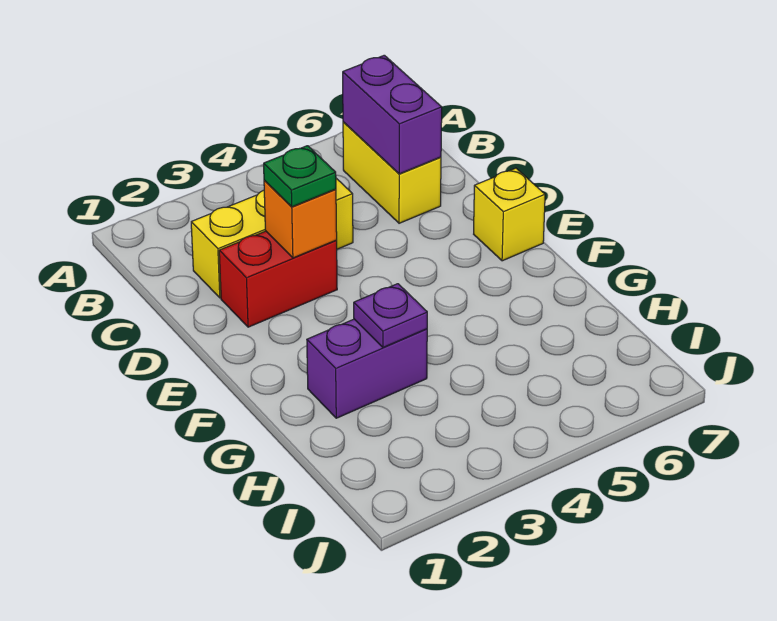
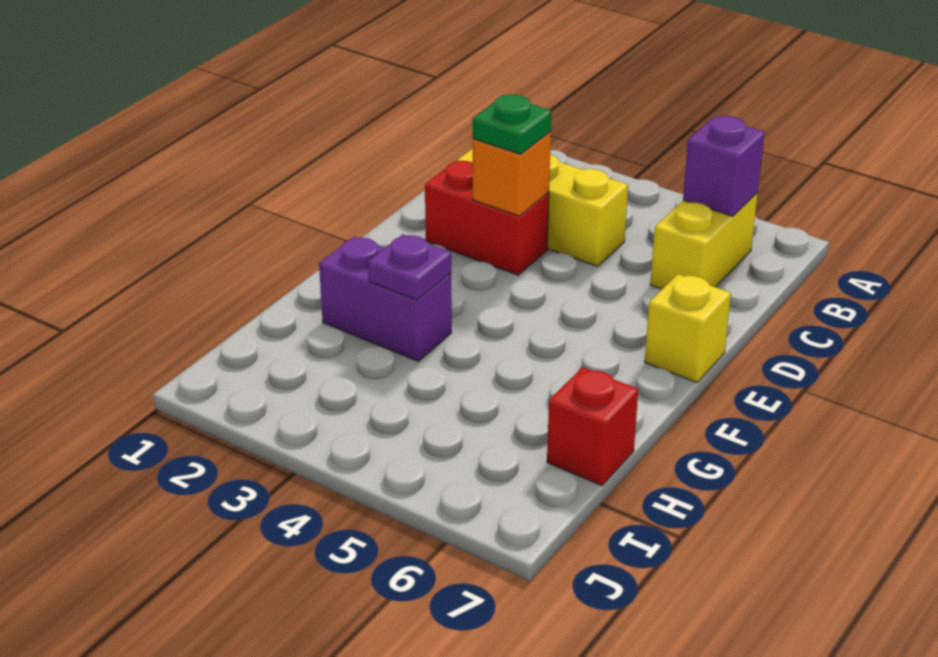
purple 1x2 brick [343,55,442,174] -> purple 1x1 brick [683,116,765,216]
none -> red 1x1 brick [547,367,638,486]

